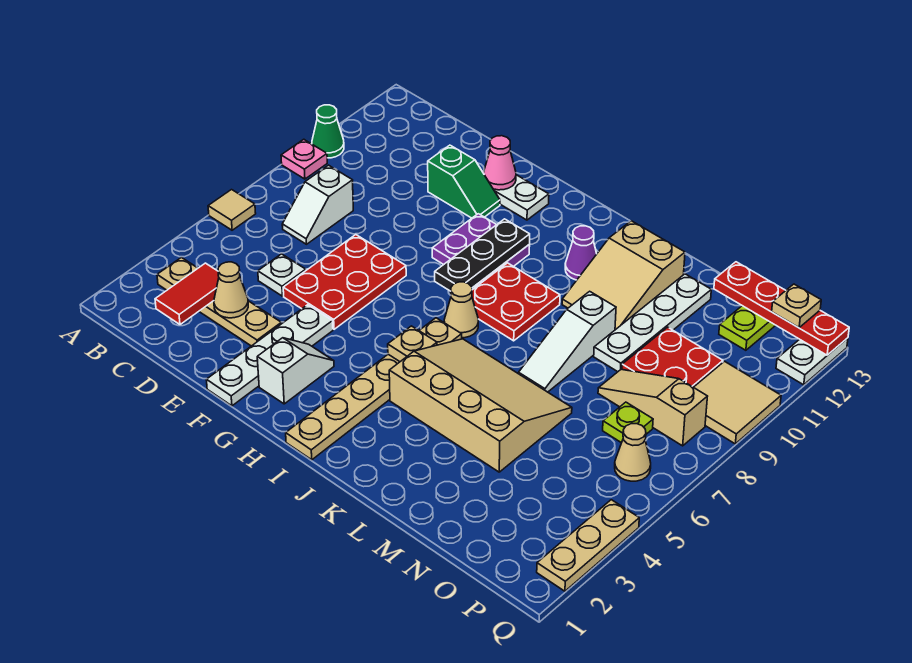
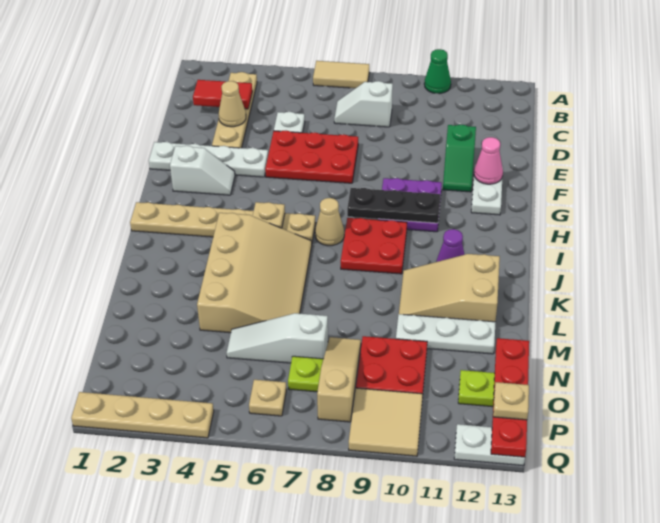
tan 1x1 tile [208,190,256,230] -> tan 1x2 tile [313,61,369,88]
pink 1x1 plate [281,139,327,179] -> none
white 1x3 slope [519,291,616,392] -> white 1x3 slope moved to [226,313,328,363]
white 1x4 plate [594,274,711,372] -> white 1x3 plate [396,314,496,354]
tan 1x1 cone [615,424,651,481] -> tan 1x1 plate [249,380,286,416]
tan 1x3 plate [537,500,639,591] -> tan 1x4 plate [71,392,214,438]

